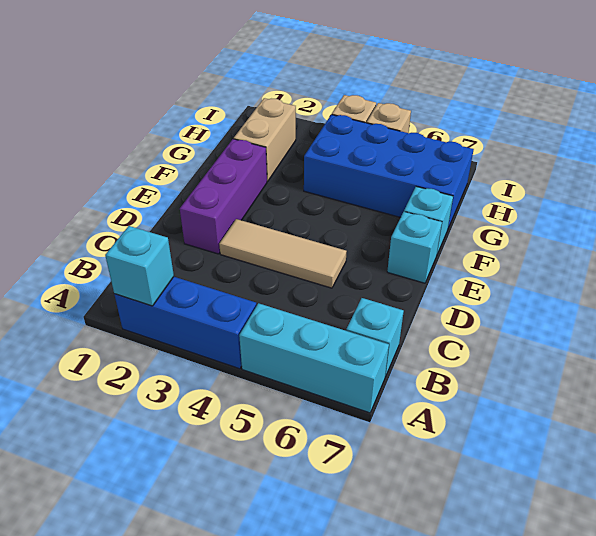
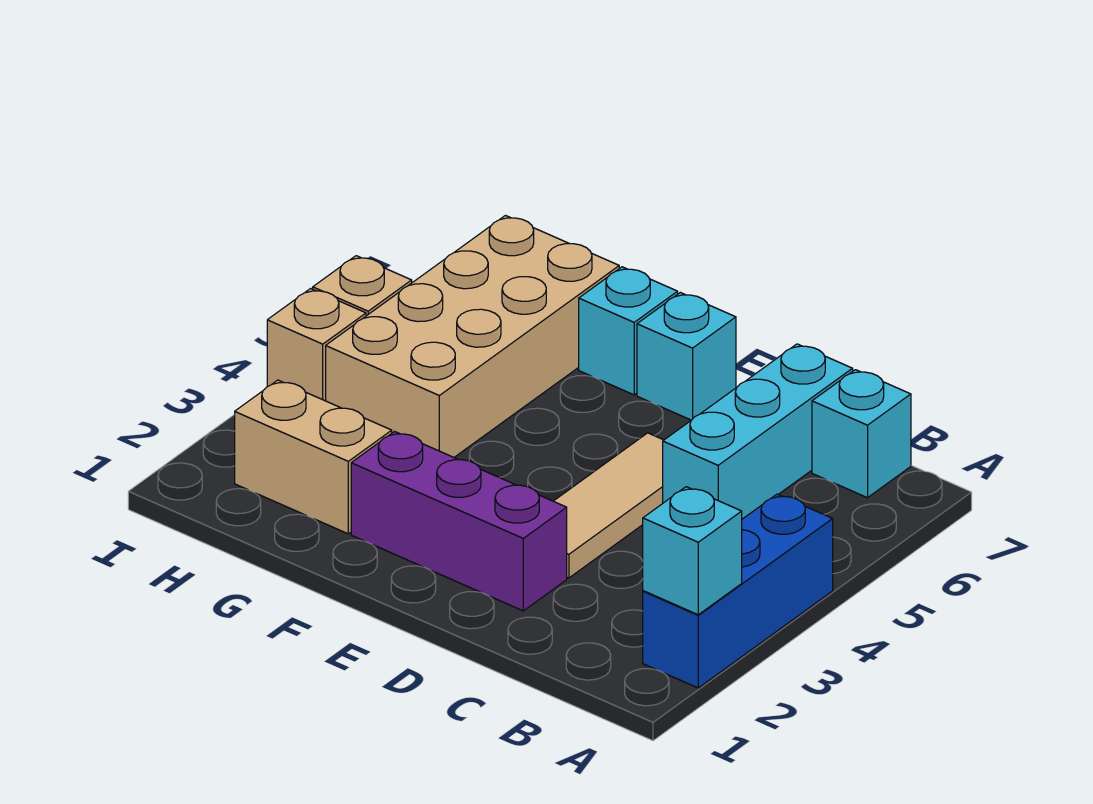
cyan 1x3 brick [239,303,389,413] -> cyan 1x3 brick moved to [663,344,853,519]
blue 2x4 brick [304,115,474,228] -> tan 2x4 brick [326,216,619,457]

